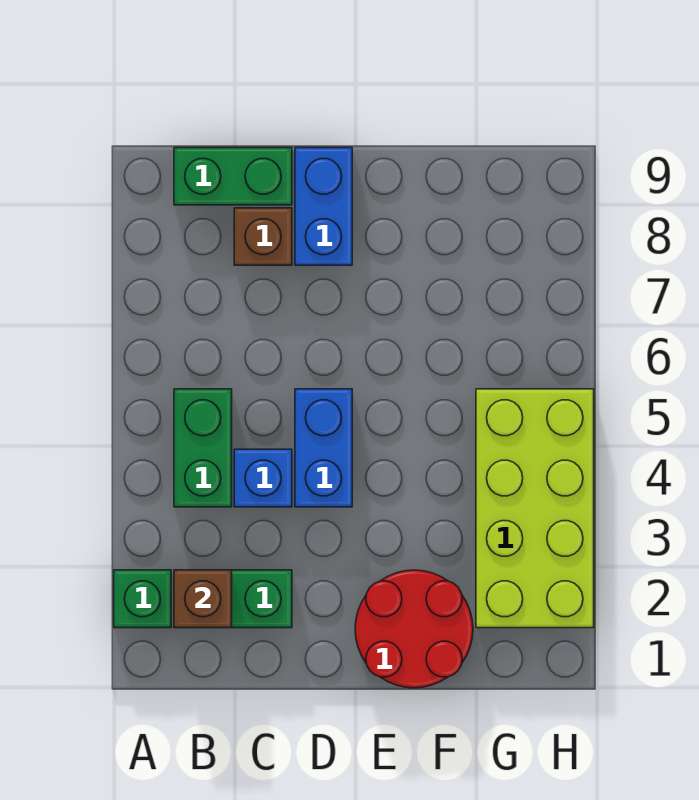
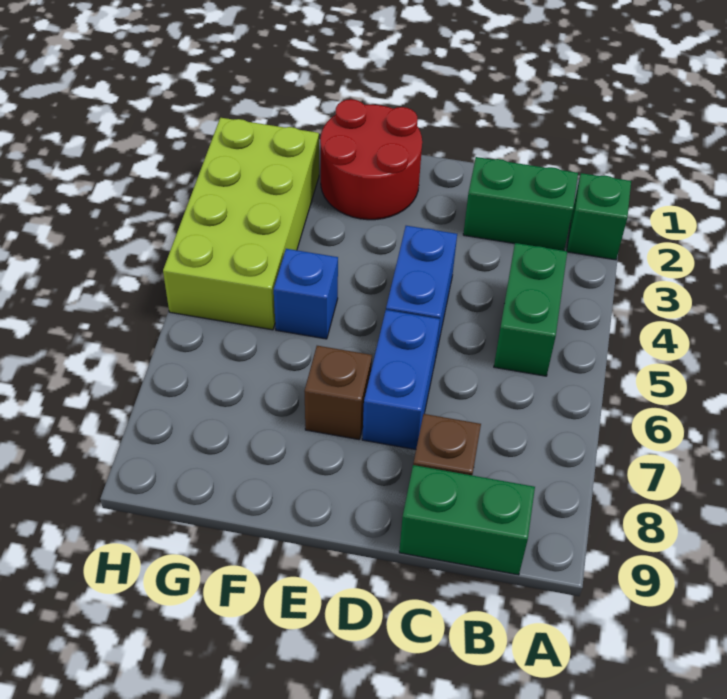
brown 1x1 brick [174,570,232,628] -> brown 1x1 brick moved to [304,346,372,439]
blue 1x1 brick [234,449,292,507] -> blue 1x1 brick moved to [274,249,338,339]
blue 1x2 brick [295,148,352,265] -> blue 1x2 brick moved to [362,310,440,450]

